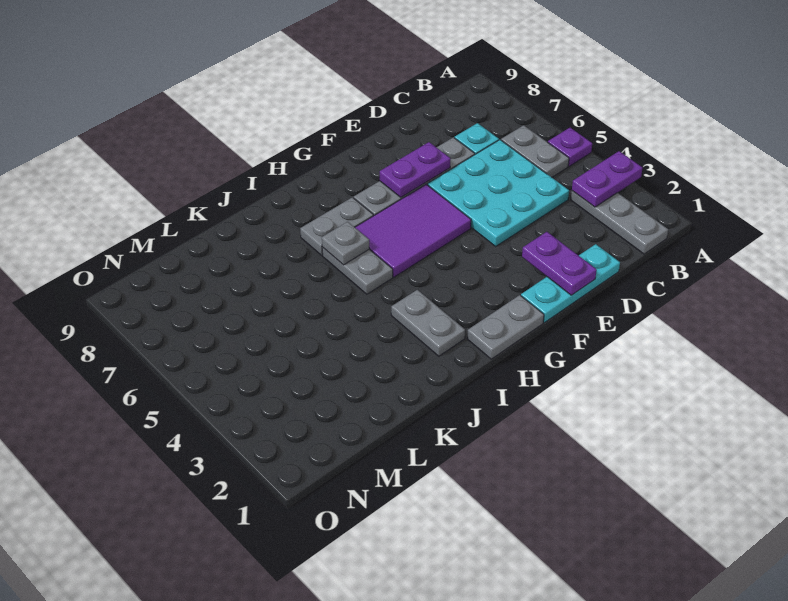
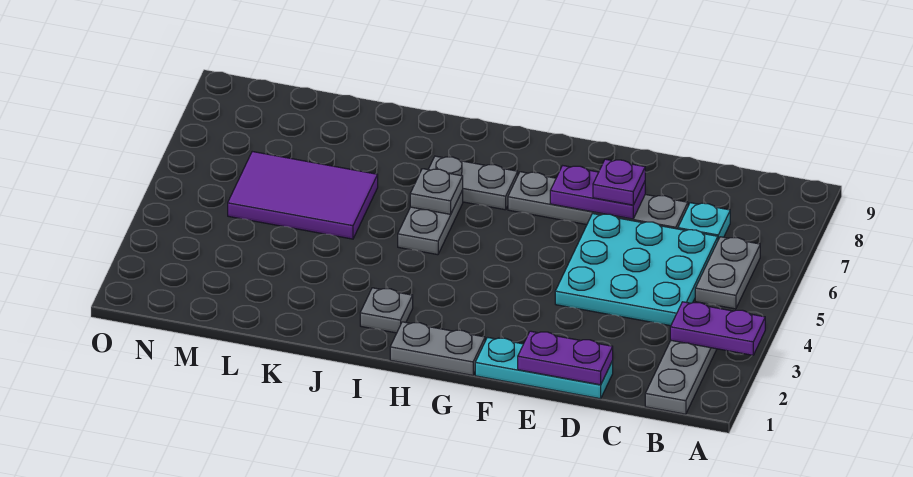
purple 1x1 plate [548,128,592,166] -> purple 1x1 plate moved to [593,159,645,205]
purple 1x2 plate [522,232,597,295] -> purple 1x2 plate turned to [518,331,613,385]
purple 2x3 tile [355,184,471,277] -> purple 2x3 tile moved to [228,152,378,239]
grey 1x2 plate [391,290,465,356] -> grey 1x1 plate [360,288,413,333]

